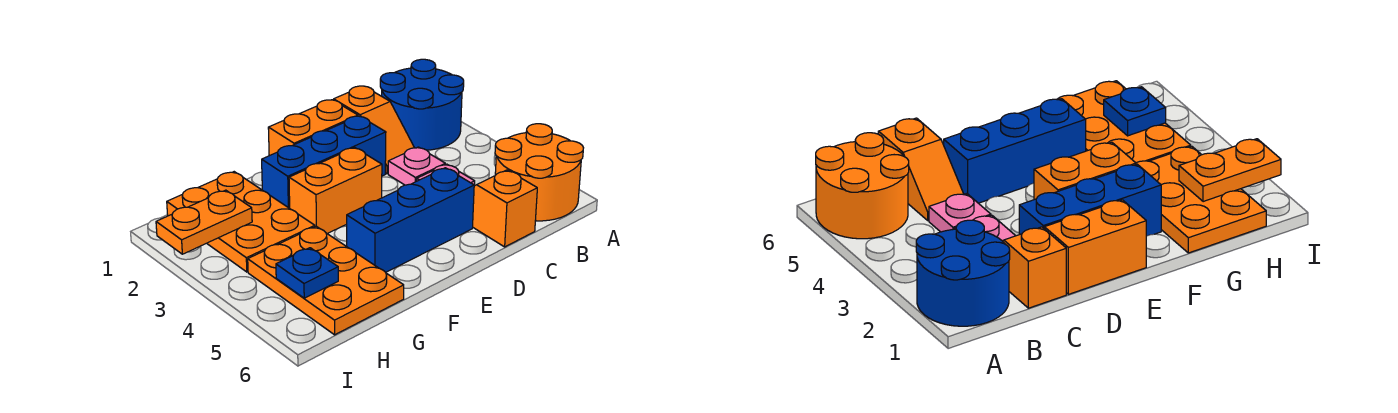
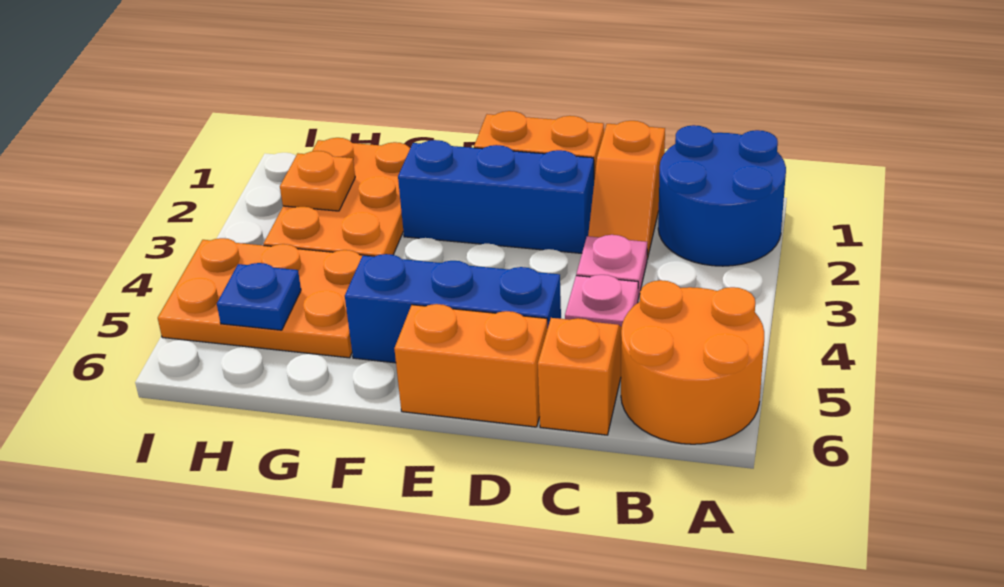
orange 1x2 brick [289,148,382,234] -> orange 1x2 brick moved to [394,304,547,427]
orange 2x3 plate [248,226,404,335] -> orange 2x3 plate turned to [158,238,367,358]
orange 1x2 plate [156,190,252,254] -> orange 1x1 plate [280,151,355,211]

